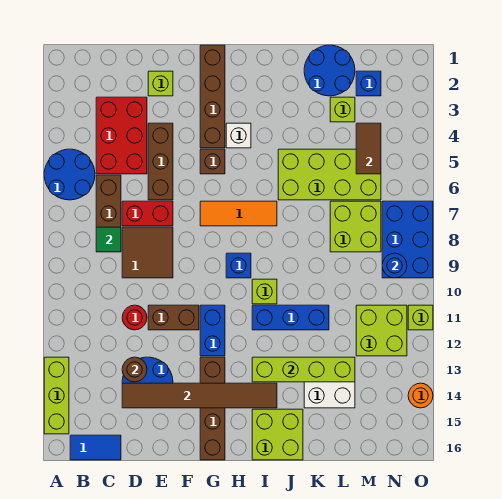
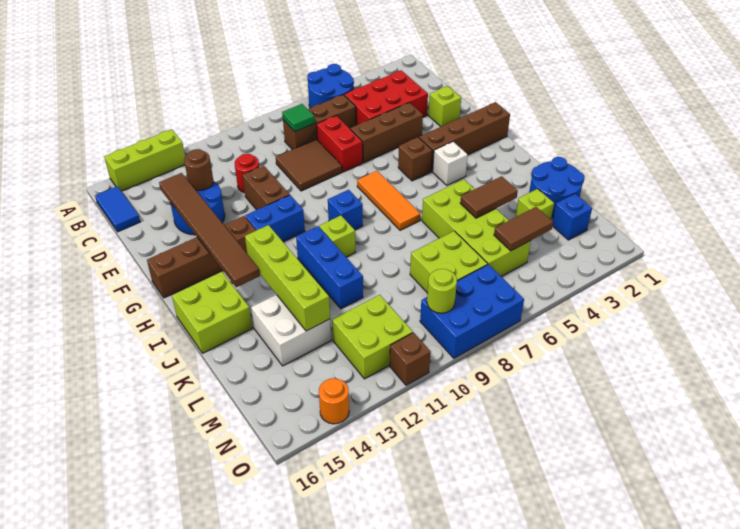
none -> brown 1x2 tile [460,176,518,218]
blue 1x1 round brick [382,253,407,278] -> lime 1x1 round brick [427,269,457,313]
lime 1x1 brick [408,305,433,330] -> brown 1x1 brick [390,333,431,385]

